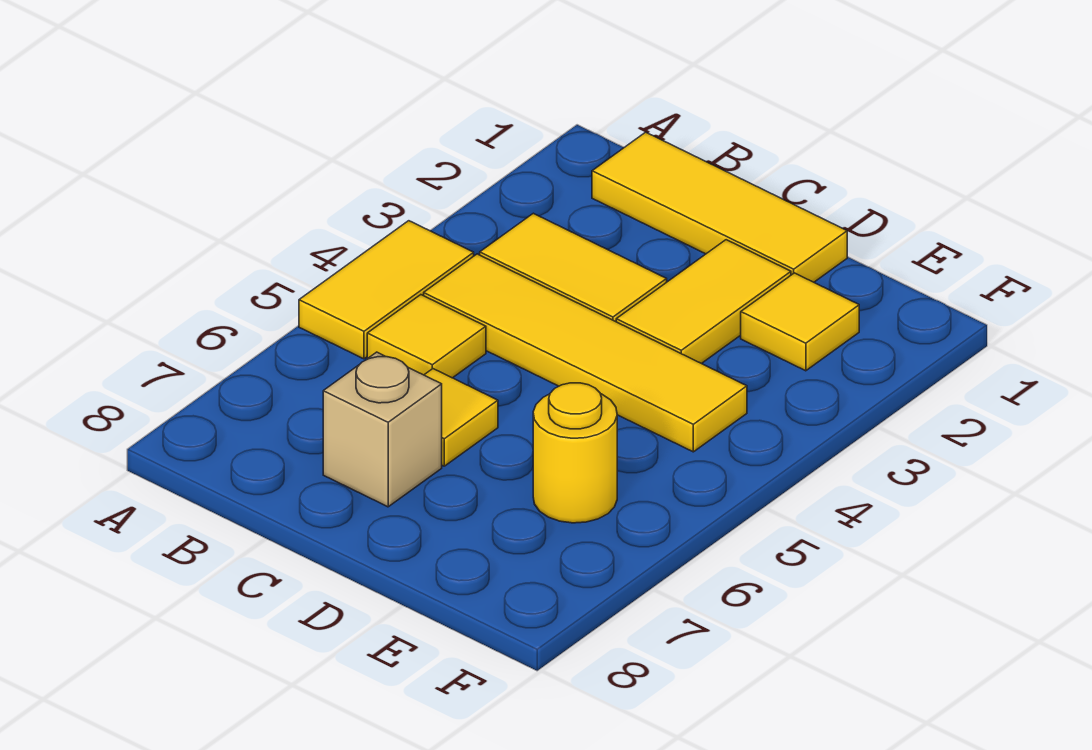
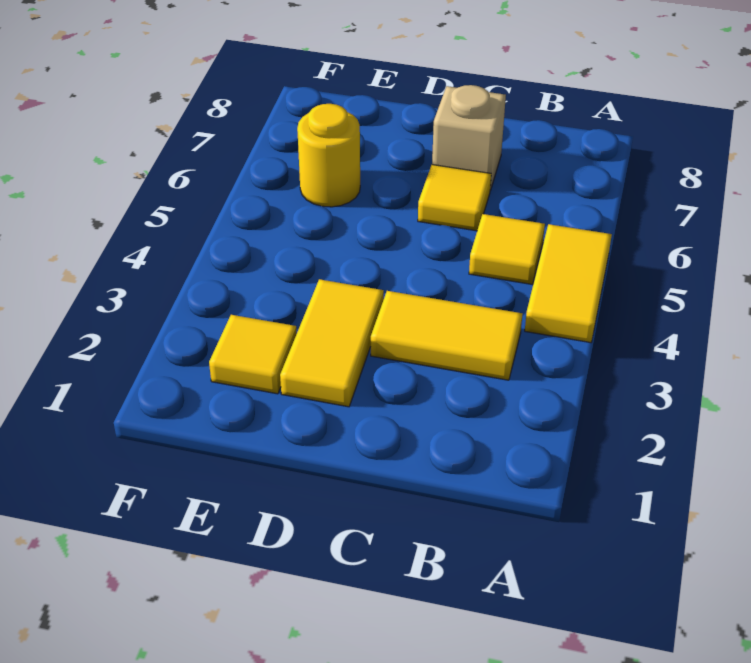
yellow 1x3 tile [592,132,847,282] -> none
yellow 1x4 tile [424,254,747,452] -> none

